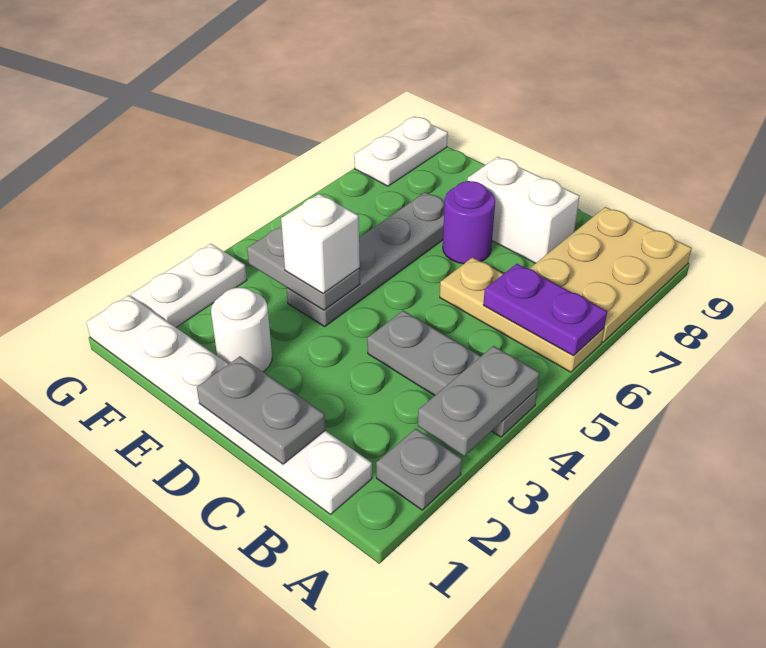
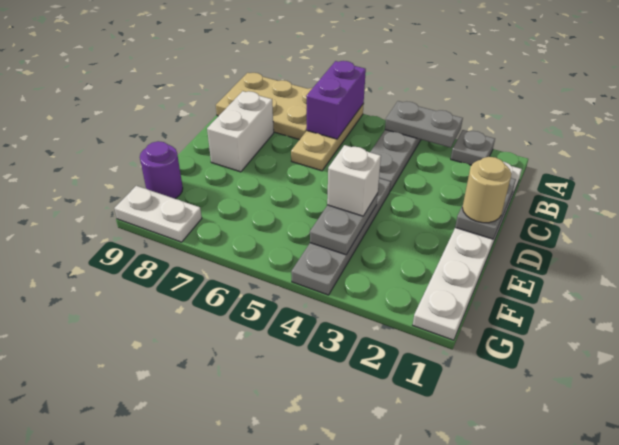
purple 1x2 plate [483,264,607,356] -> purple 1x2 brick [306,61,366,139]
none -> tan 1x1 round brick [462,157,511,223]
purple 1x1 round brick [443,181,495,264] -> purple 1x1 round brick moved to [140,141,183,199]
white 1x1 round brick [211,288,272,372] -> none
grey 1x4 plate [287,192,445,326] -> grey 1x4 plate turned to [291,178,391,295]
white 1x2 plate [131,244,247,327] -> none

